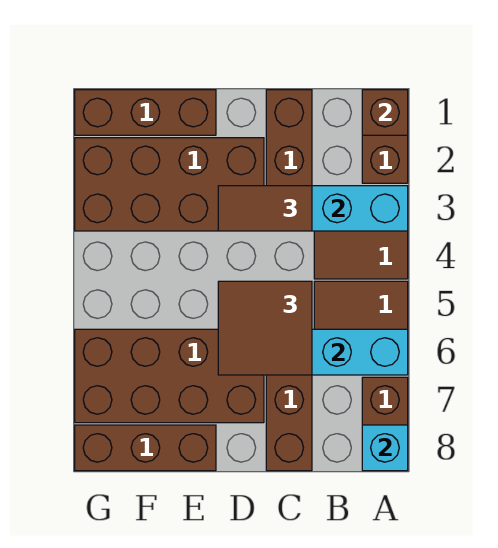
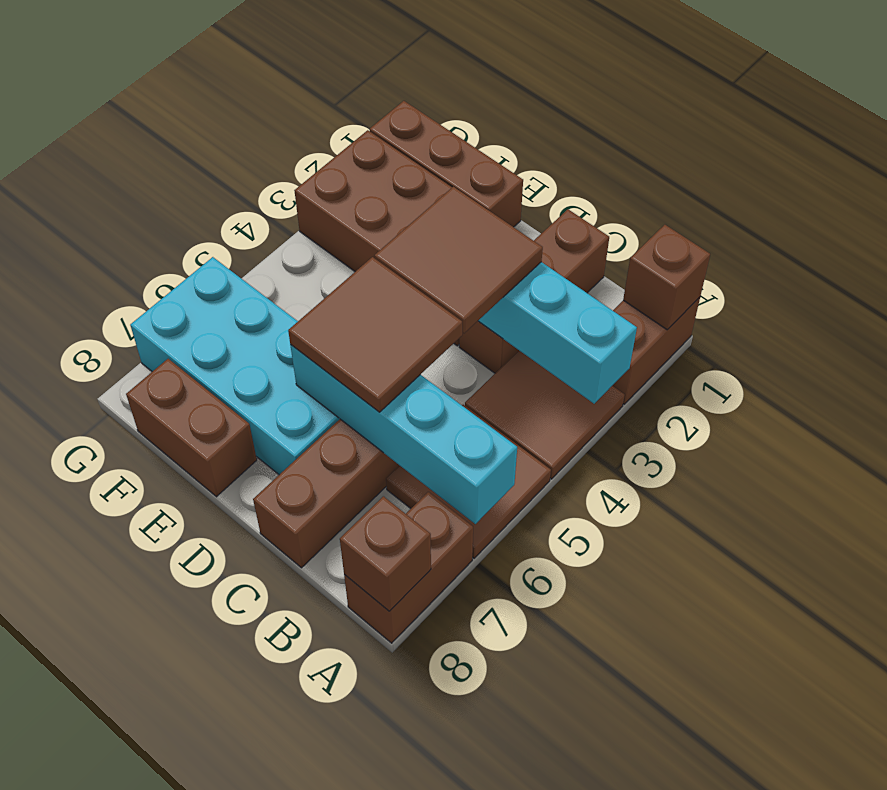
cyan 1x1 brick [362,425,408,471] -> brown 1x1 brick [340,496,431,611]
brown 1x2 tile [218,186,312,231] -> brown 2x2 tile [374,187,543,333]
brown 2x4 brick [75,329,264,423] -> cyan 2x4 brick [130,257,339,475]
brown 1x3 brick [75,425,216,471] -> brown 1x2 brick [126,359,257,497]

